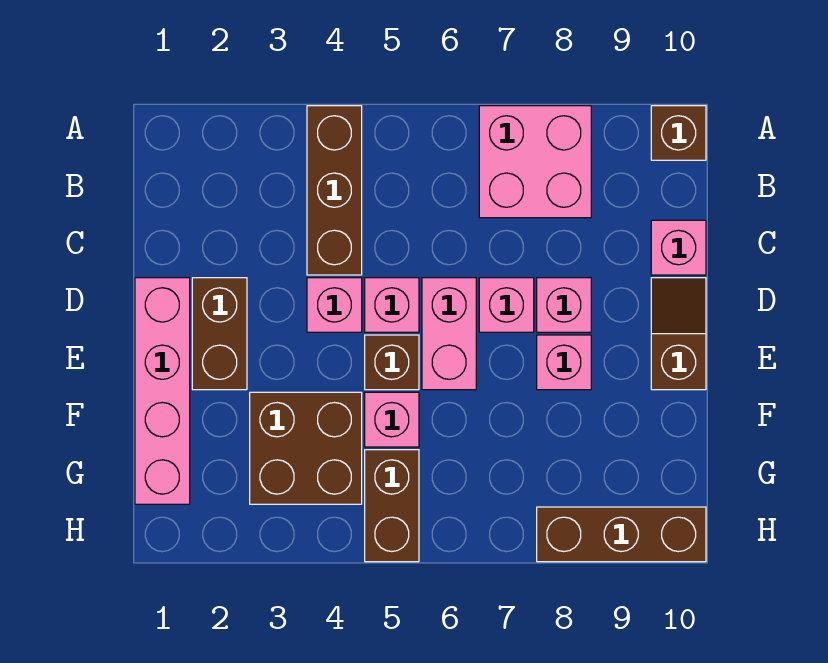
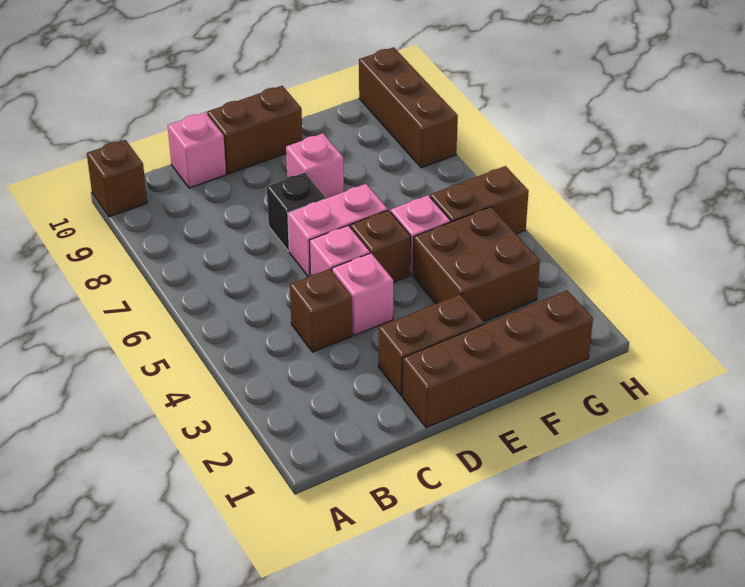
brown 1x3 brick [307,106,362,275] -> brown 1x1 brick [290,269,352,352]
pink 2x2 brick [479,106,591,218] -> none
pink 1x4 brick [135,278,190,504] -> brown 1x4 brick [403,290,593,428]
pink 1x1 brick [479,278,534,332] -> black 1x1 brick [267,173,325,251]
pink 1x1 brick [537,278,591,332] -> none
brown 1x2 slope [651,278,706,390] -> brown 1x2 brick [207,86,303,174]

